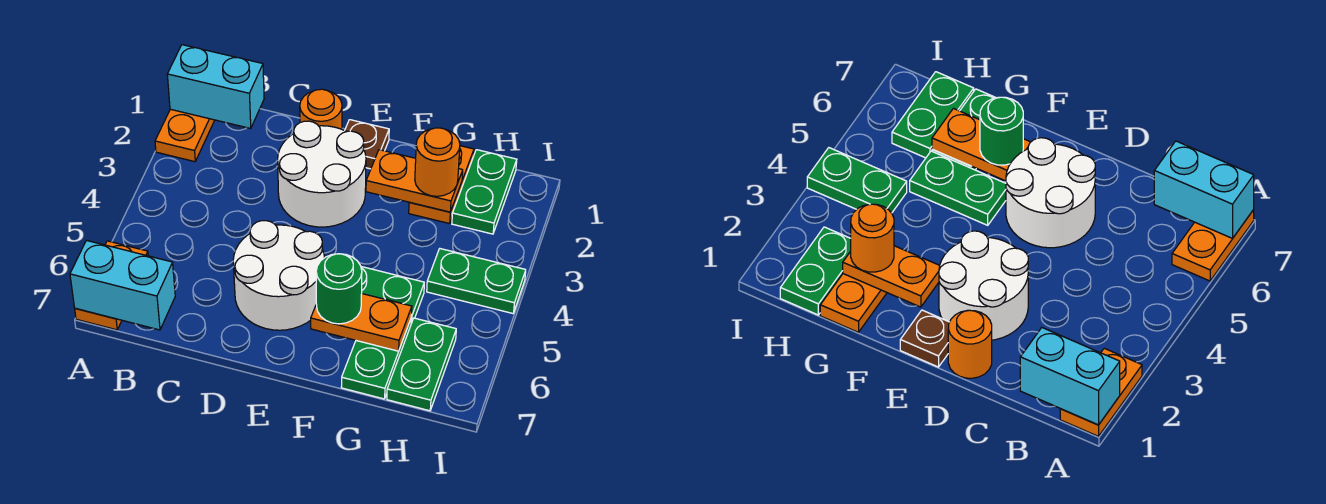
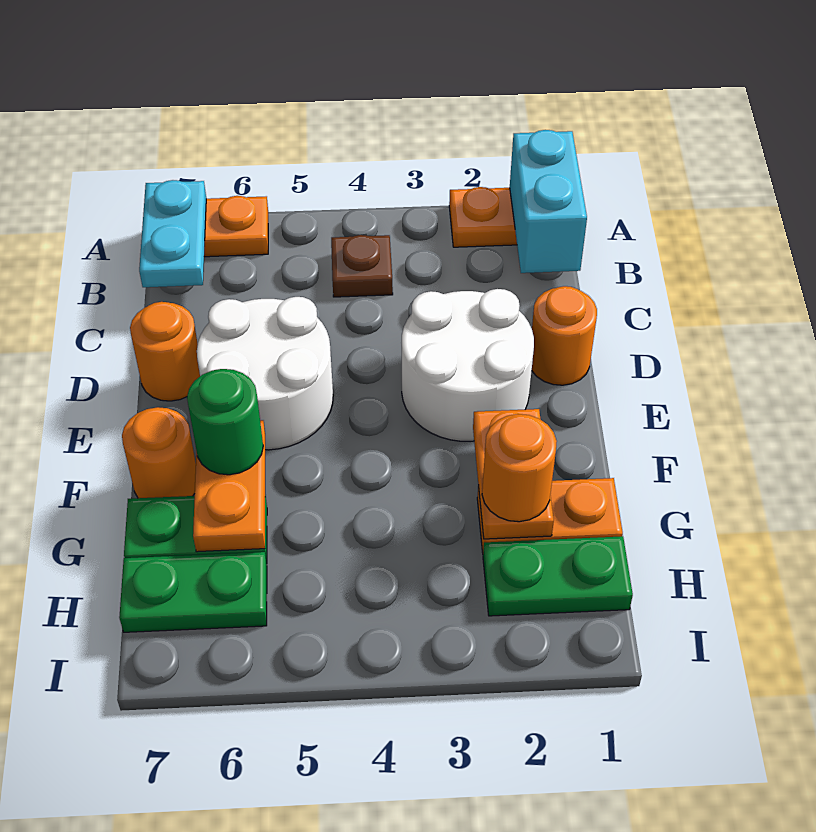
cyan 1x2 brick [70,241,175,330] -> cyan 1x2 plate [139,180,206,287]
none -> orange 1x1 round brick [130,302,200,401]
brown 1x1 plate [345,120,389,169] -> brown 1x1 plate moved to [331,235,393,297]
green 1x2 plate [361,267,424,324] -> none
none -> orange 1x1 round brick [122,407,196,498]
green 1x2 plate [427,249,526,313] -> none

